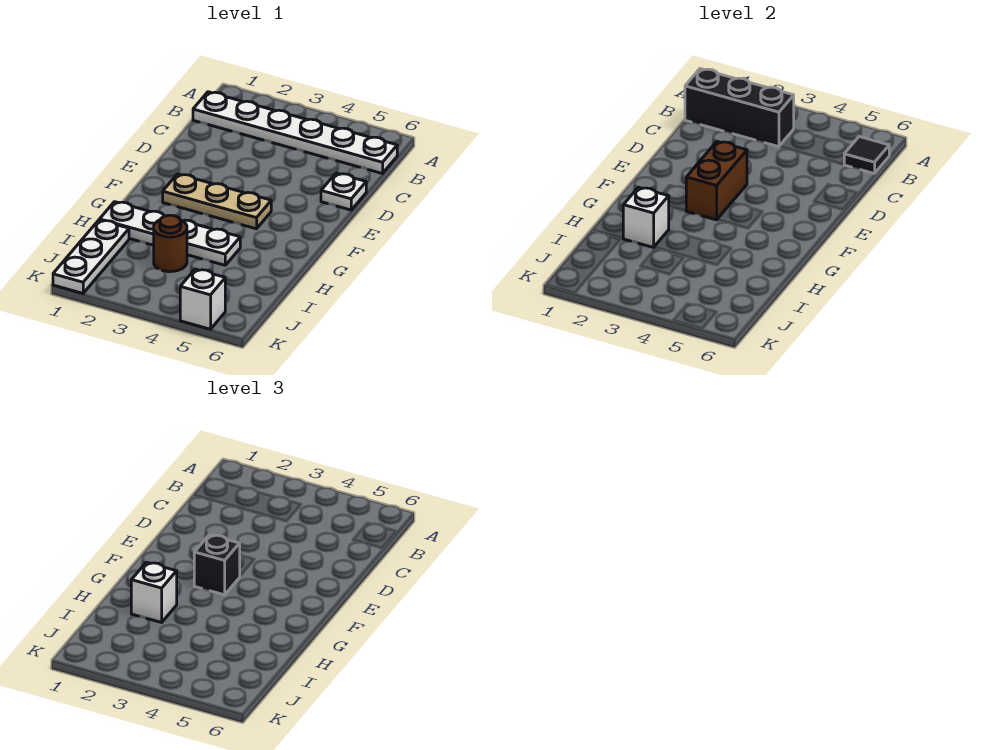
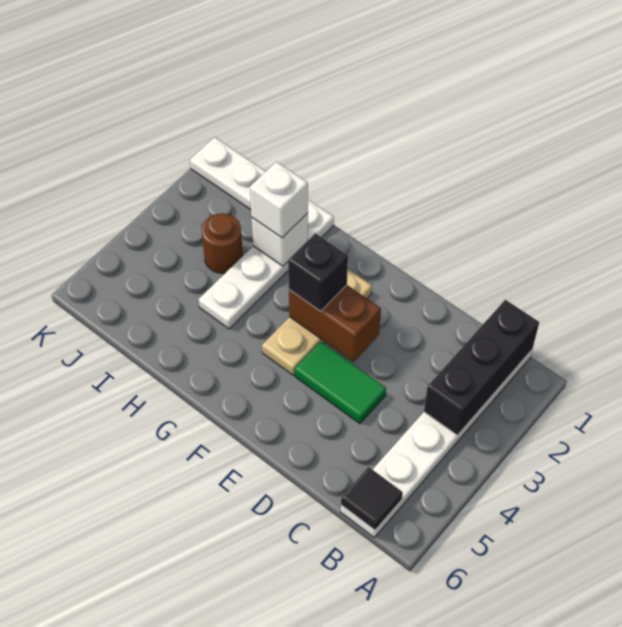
none -> green 1x2 tile [295,342,386,424]
white 1x1 plate [321,173,366,210] -> none
white 1x1 brick [180,269,225,329] -> none

